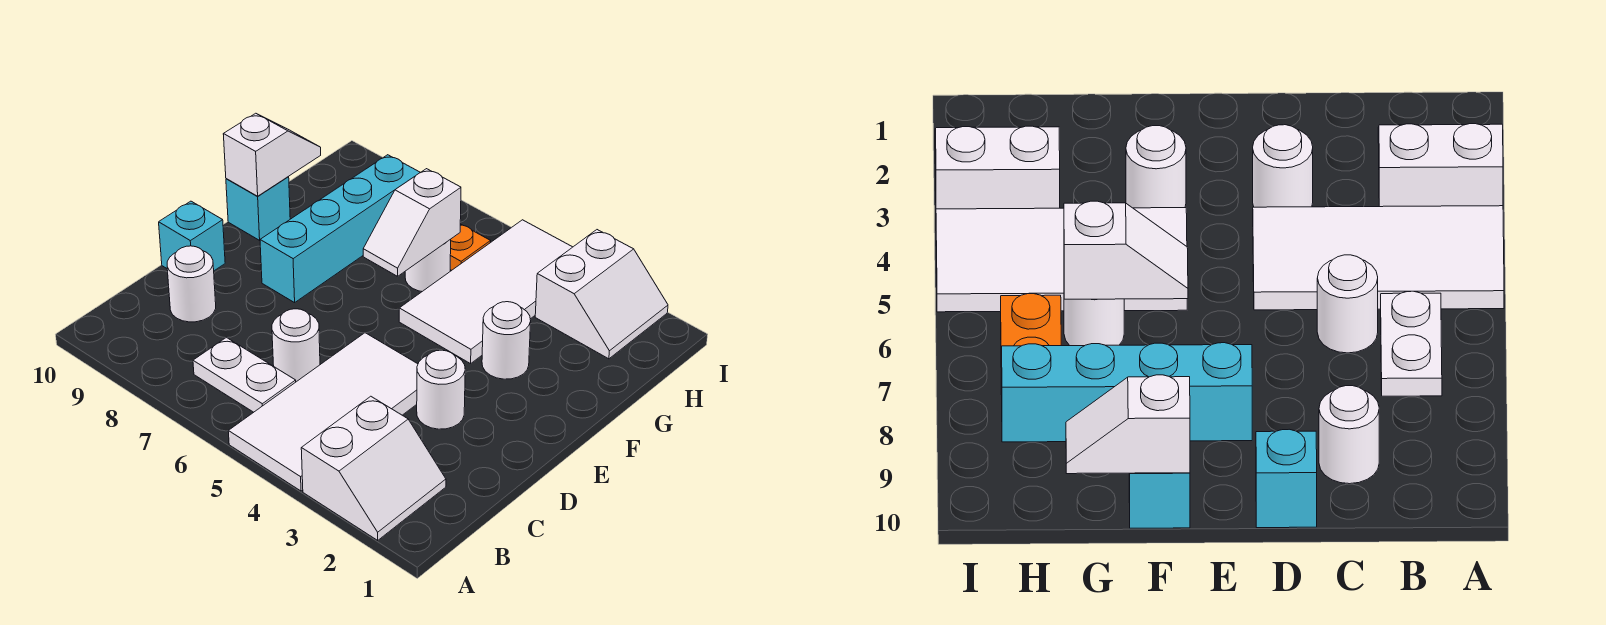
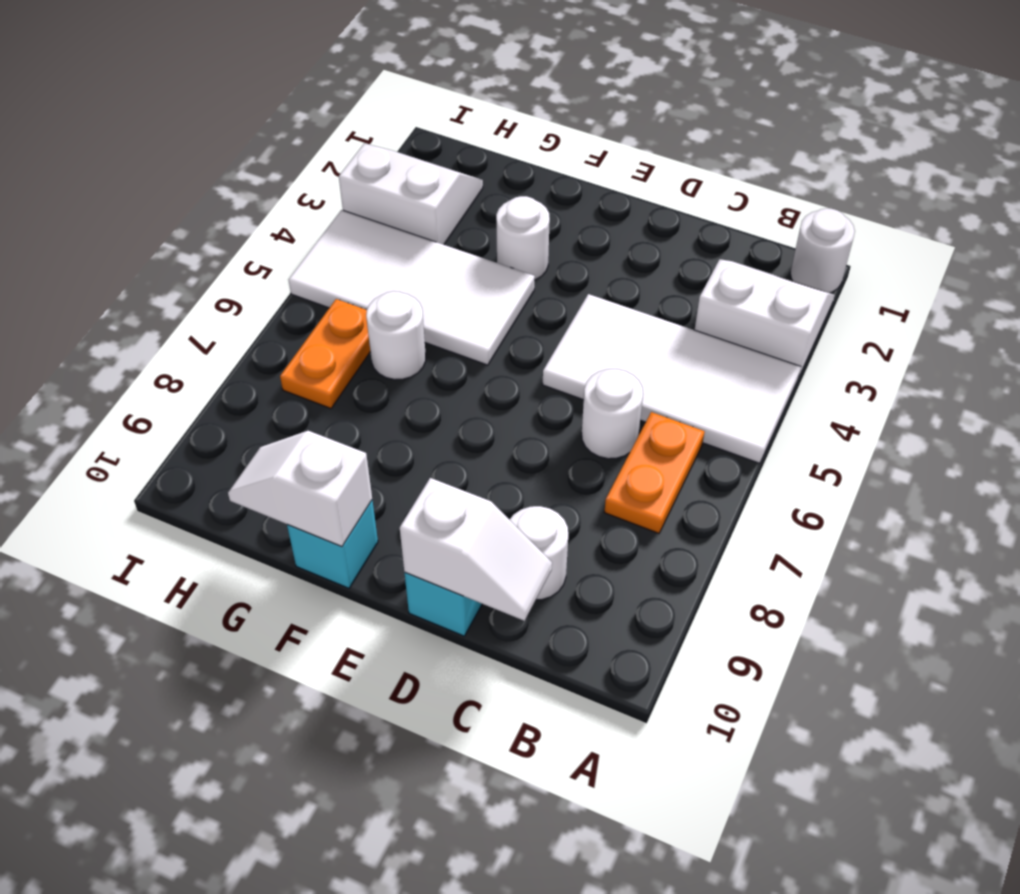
white 1x2 plate [193,337,296,412] -> orange 1x2 plate [604,412,705,533]
white 1x1 round brick [417,350,465,429] -> white 1x1 round brick moved to [790,208,855,293]
cyan 1x4 brick [260,155,420,303] -> none
white 1x2 slope [363,169,461,276] -> white 1x2 slope moved to [400,478,552,621]

